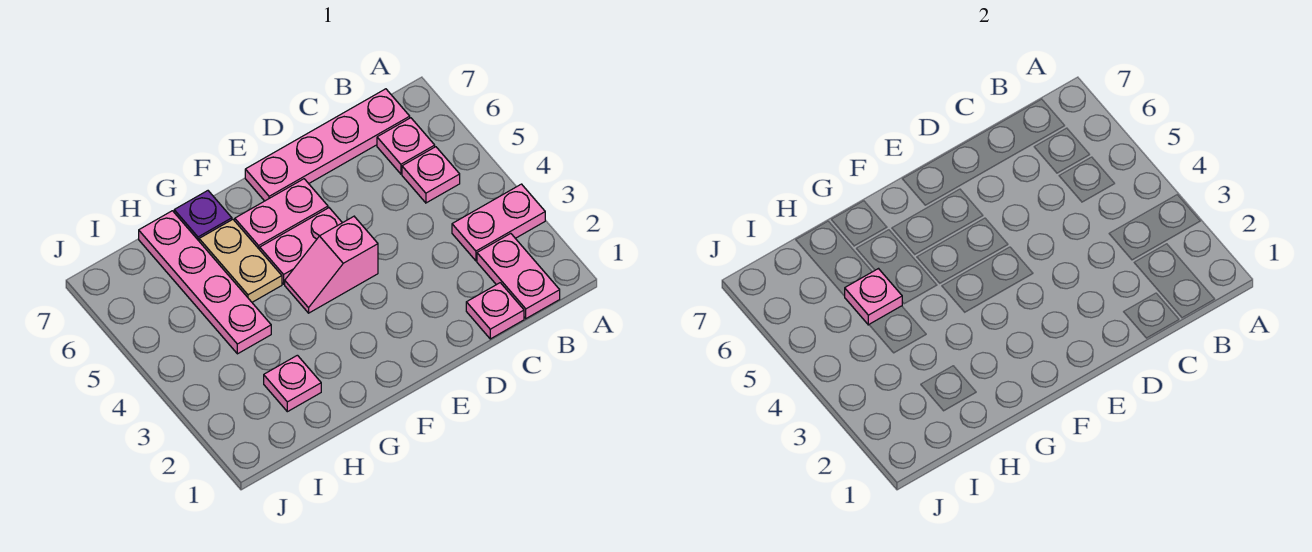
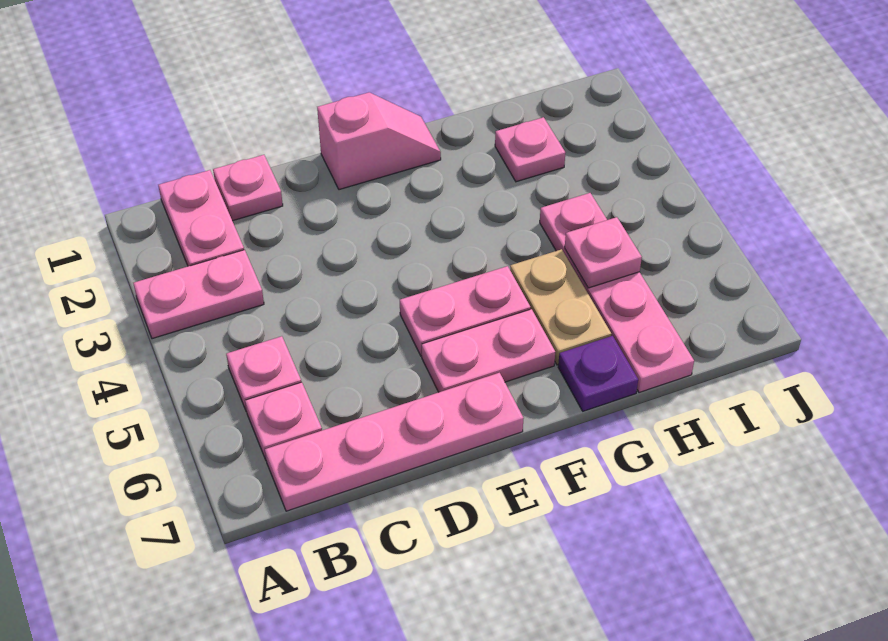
pink 1x2 slope [285,216,378,313] -> pink 1x2 slope moved to [317,92,441,190]

